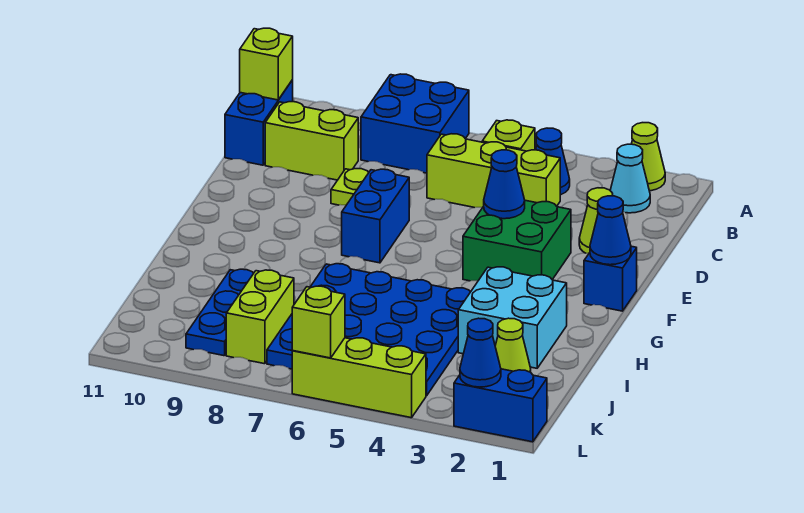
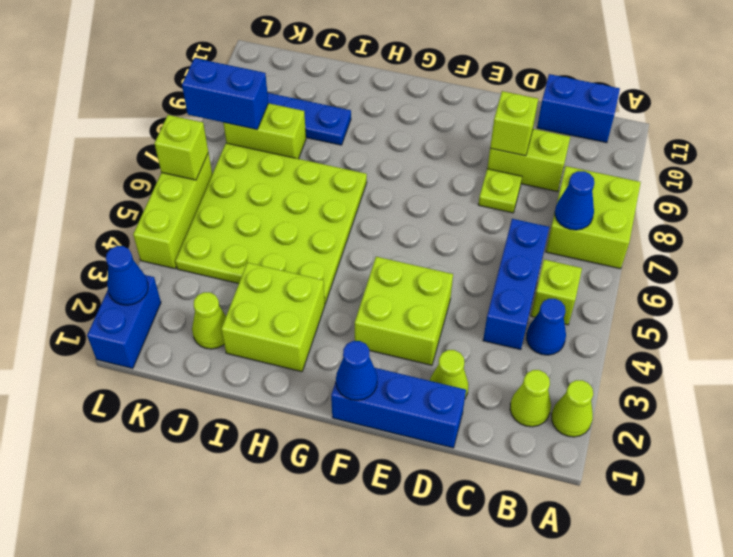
blue 2x2 brick [361,74,469,173] -> lime 2x2 brick [546,166,641,269]
cyan 1x1 cone [610,144,650,213] -> lime 1x1 cone [510,370,551,427]
lime 1x1 brick [240,28,293,100] -> lime 1x1 brick moved to [490,91,538,156]
lime 1x3 brick [427,134,560,208] -> blue 1x3 brick [483,219,549,350]
lime 1x2 brick [265,102,358,180] -> lime 1x2 brick turned to [487,129,570,192]
green 2x2 brick [463,200,571,281] -> lime 2x2 brick [355,257,453,365]
blue 1x1 cone [484,150,525,219] -> blue 1x1 cone moved to [555,171,594,230]
blue 1x2 brick [342,169,409,263] -> blue 1x2 brick moved to [182,58,268,130]
blue 1x1 brick [584,246,637,311] -> blue 1x3 brick [331,368,466,448]
cyan 2x2 brick [458,267,567,368] -> lime 2x2 brick [221,263,325,372]
blue 4x4 plate [267,264,470,396] -> lime 4x4 plate [175,143,367,304]

